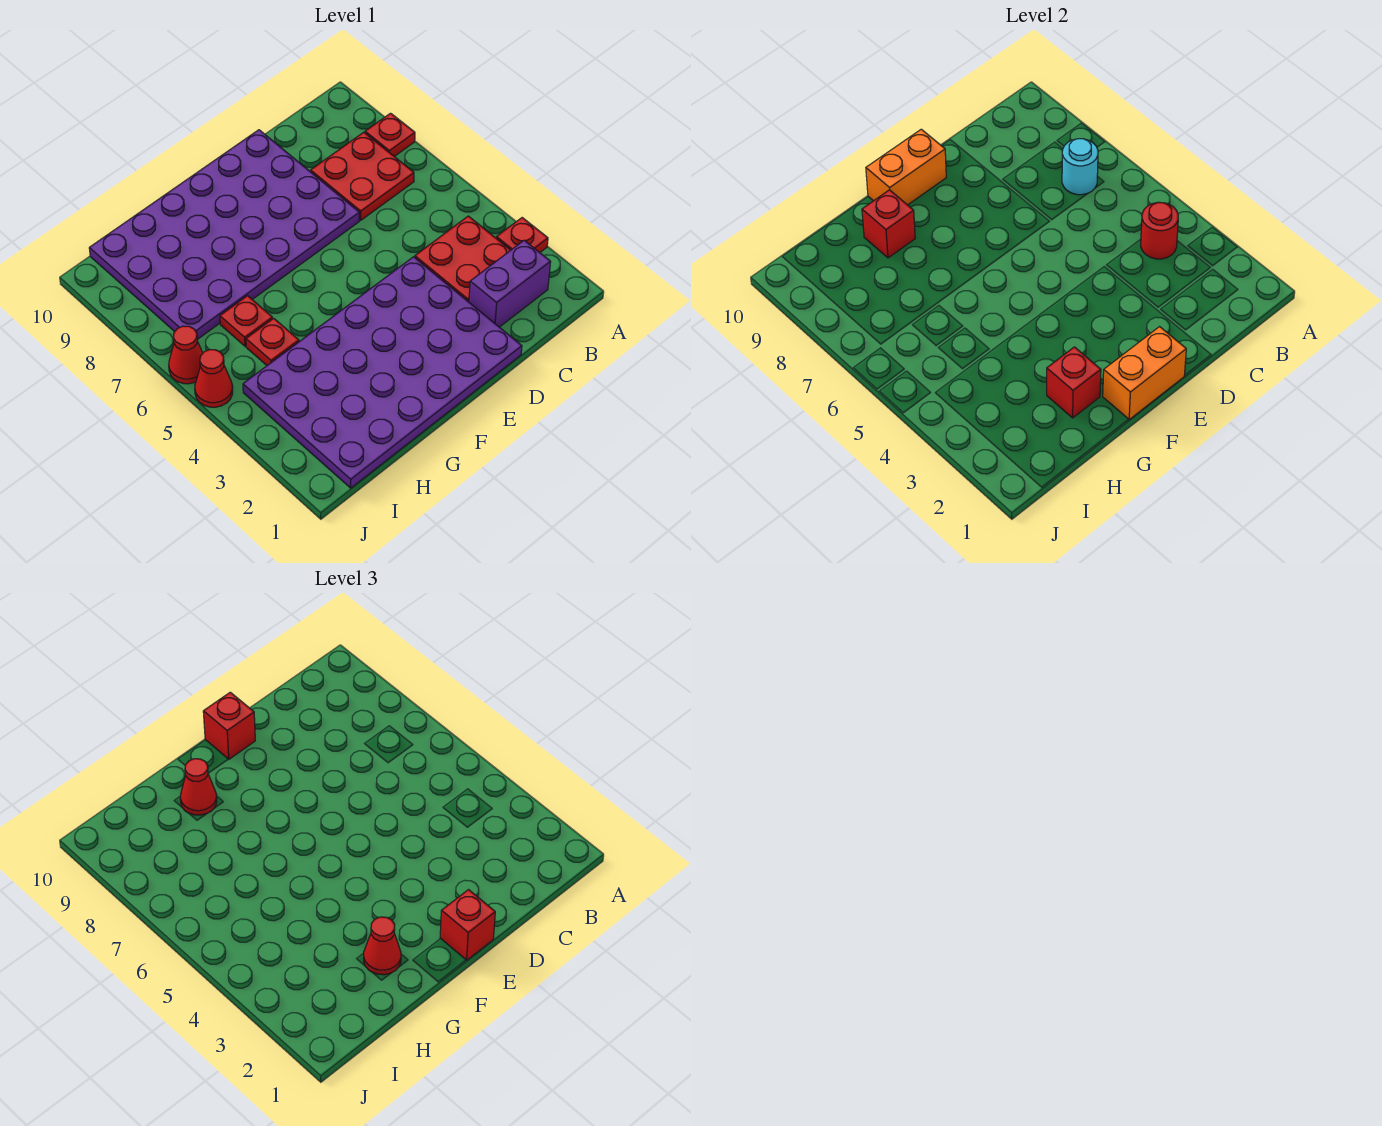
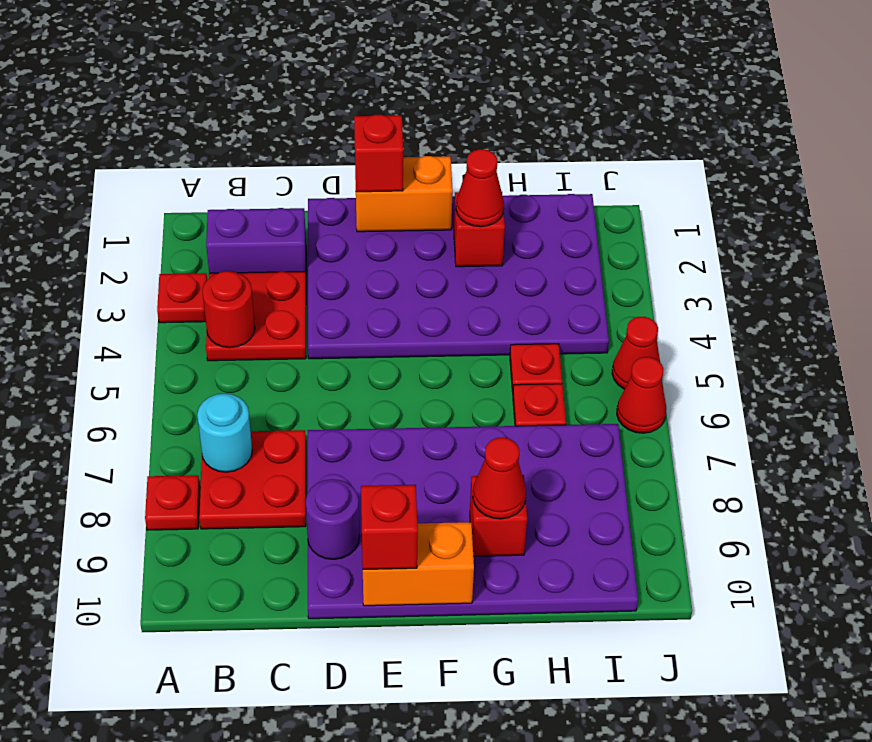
none -> purple 1x1 round brick [306,479,360,559]

